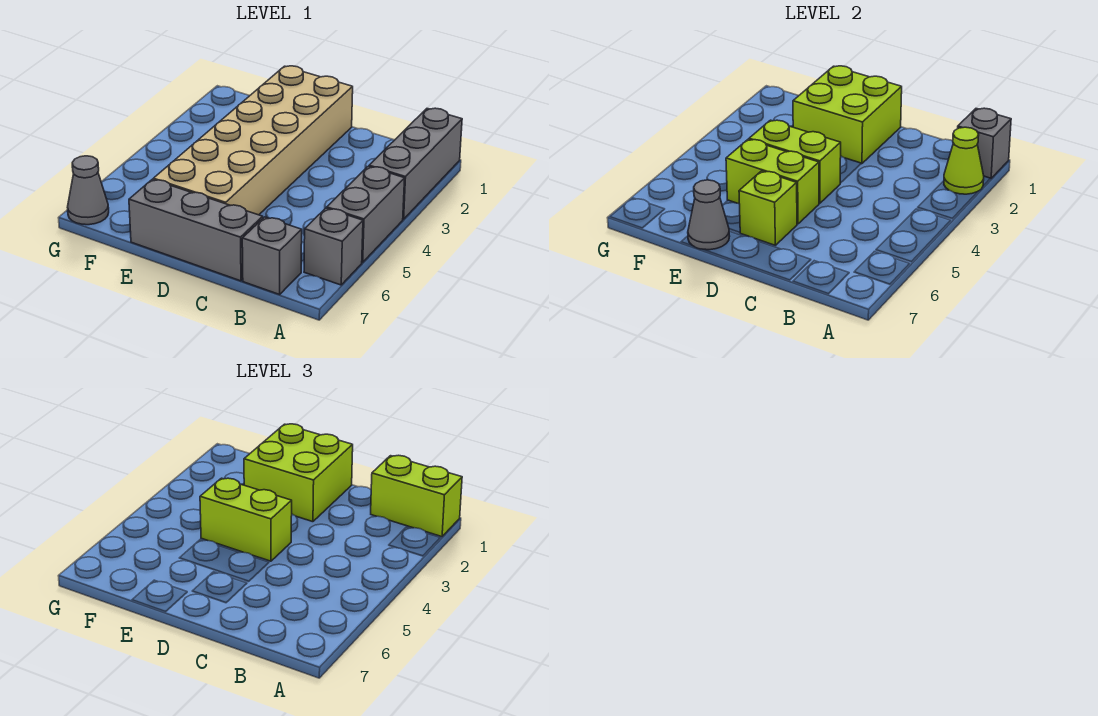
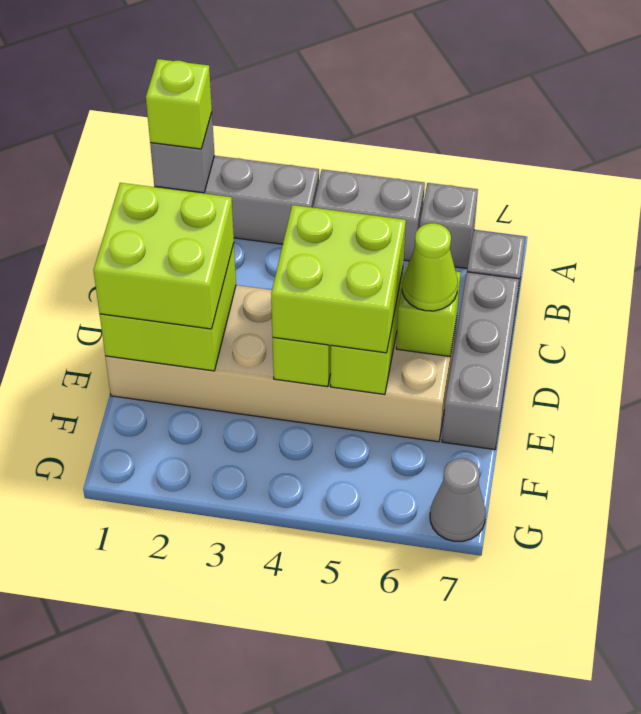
lime 1x2 brick [371,455,462,537] -> lime 1x1 brick [146,59,212,149]
lime 1x1 cone [944,127,984,194] -> lime 1x1 cone moved to [402,223,458,311]
lime 1x2 brick [200,478,292,561] -> lime 2x2 brick [271,205,406,353]
grey 1x1 cone [688,180,730,250] -> none

